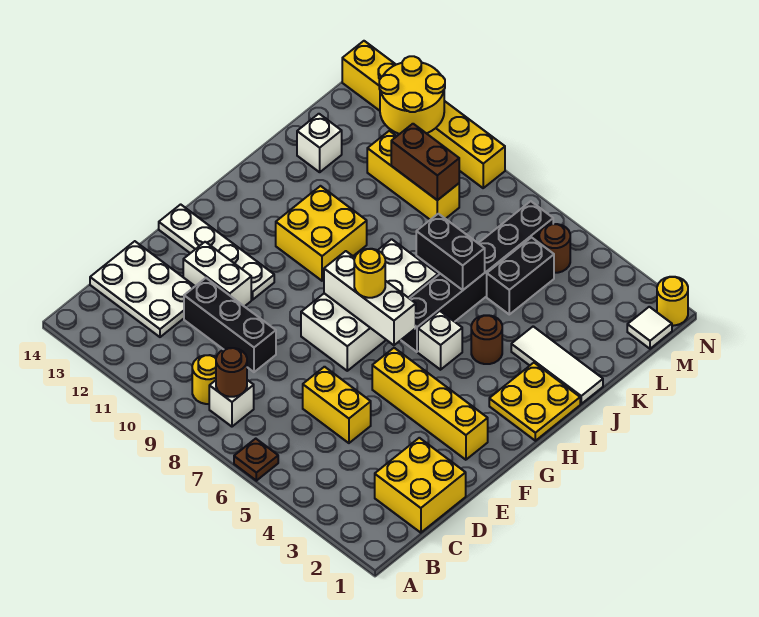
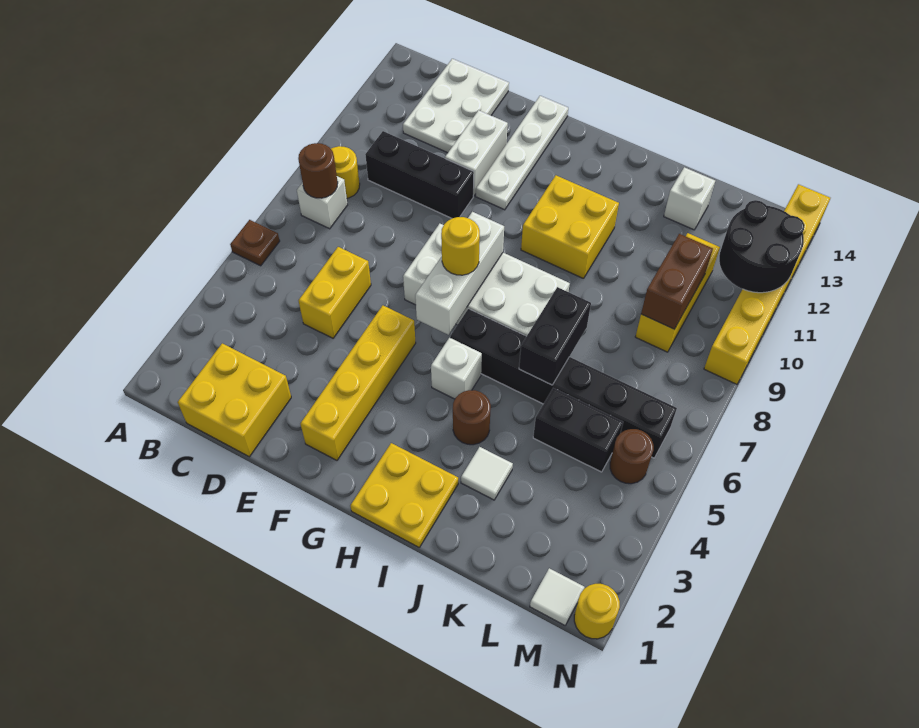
black 1x3 brick [184,278,276,372] -> black 1x3 brick turned to [365,131,474,218]
white 1x3 tile [511,326,603,404] -> white 1x1 tile [461,447,513,500]
yellow 2x2 round brick [379,56,445,134] -> black 2x2 round brick [719,200,805,293]

